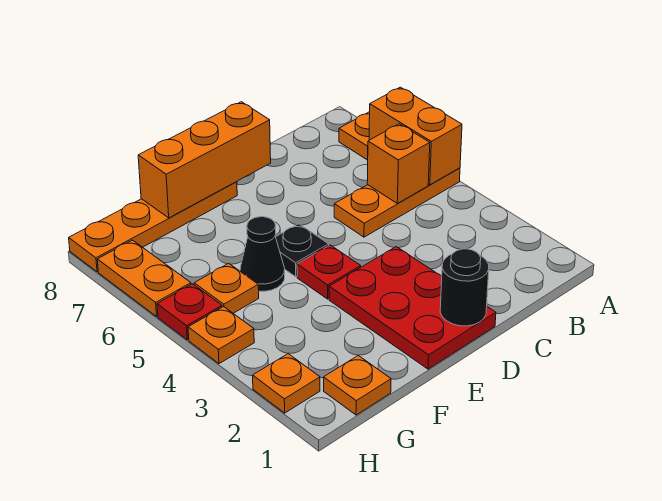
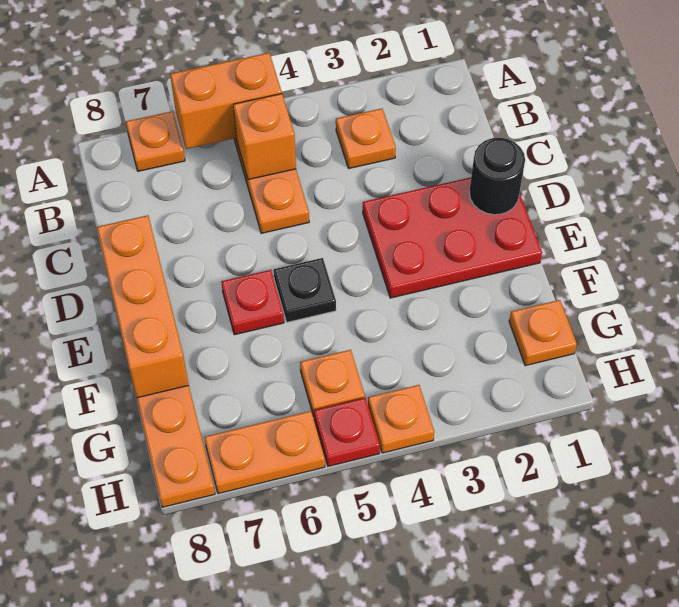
red 1x1 plate [297,245,361,299] -> red 1x1 plate moved to [221,270,284,335]
black 1x1 cone [240,217,285,291] -> none
orange 1x1 plate [253,354,320,413] -> orange 1x1 plate moved to [336,109,396,168]

